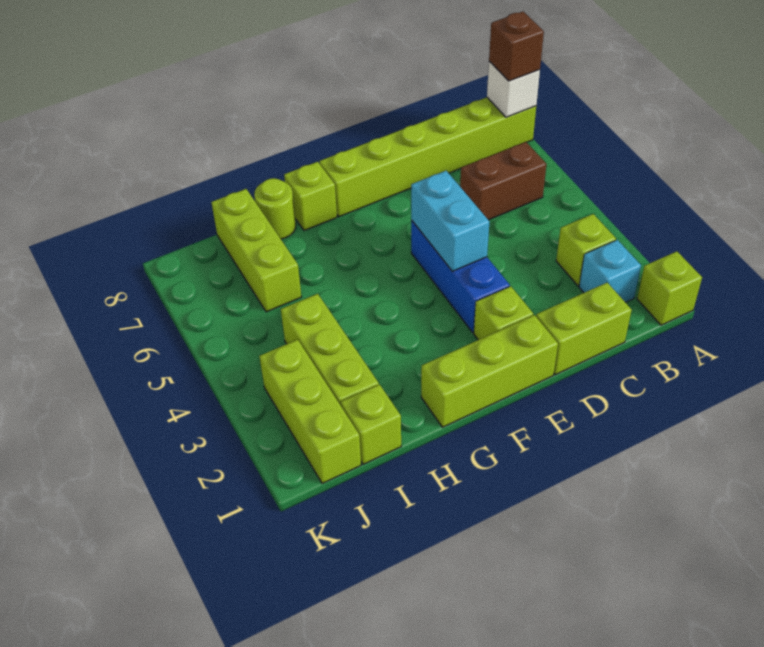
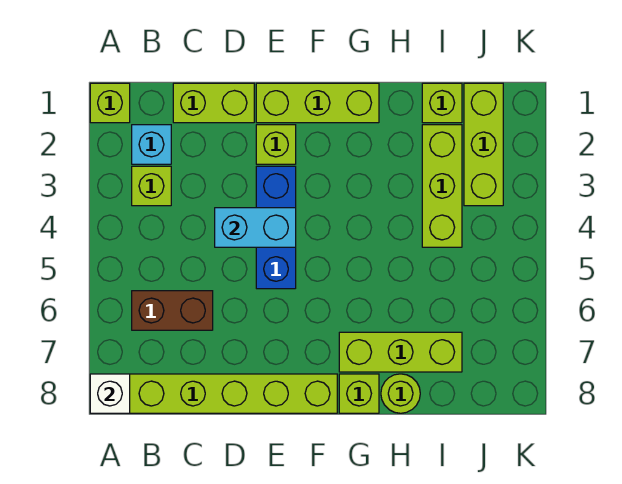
brown 1x1 brick [489,12,544,81] -> none
cyan 1x2 brick [411,171,489,271] -> cyan 1x2 brick turned to [215,208,296,247]
lime 1x3 brick [211,189,301,312] -> lime 1x3 brick turned to [339,332,462,372]

